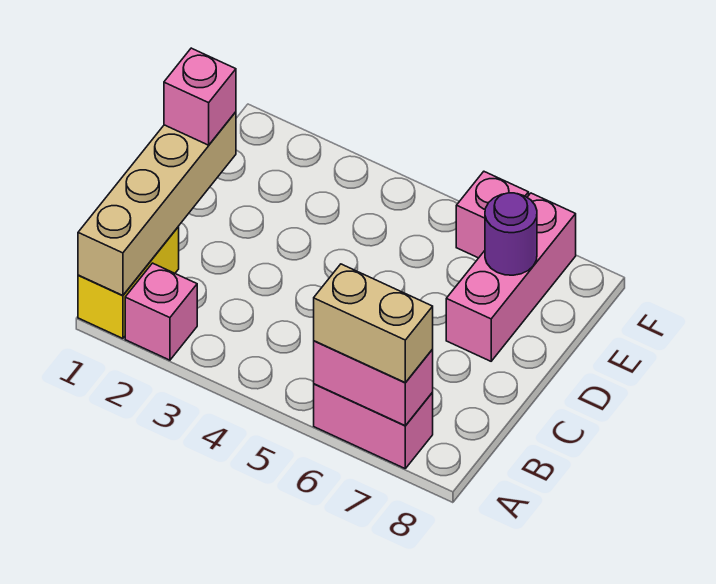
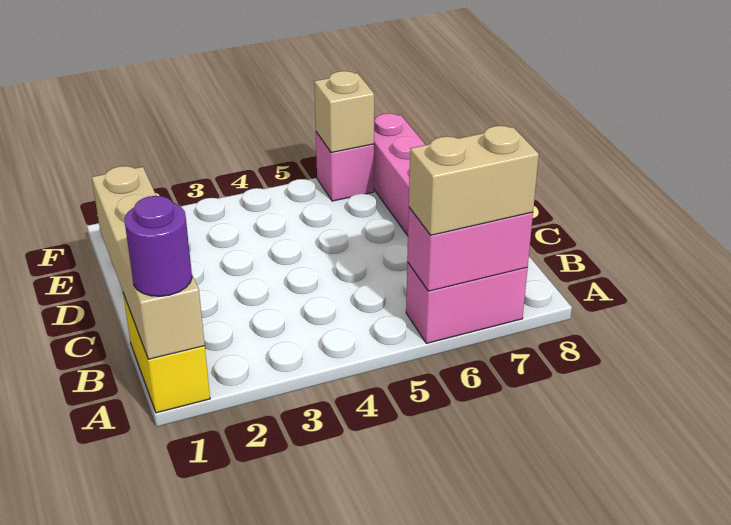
pink 1x1 brick [125,263,197,360] -> none
pink 1x1 brick [164,48,236,145] -> none
purple 1x1 round brick [485,193,537,275] -> purple 1x1 round brick moved to [124,196,192,296]
none -> tan 1x1 brick [314,71,374,153]

